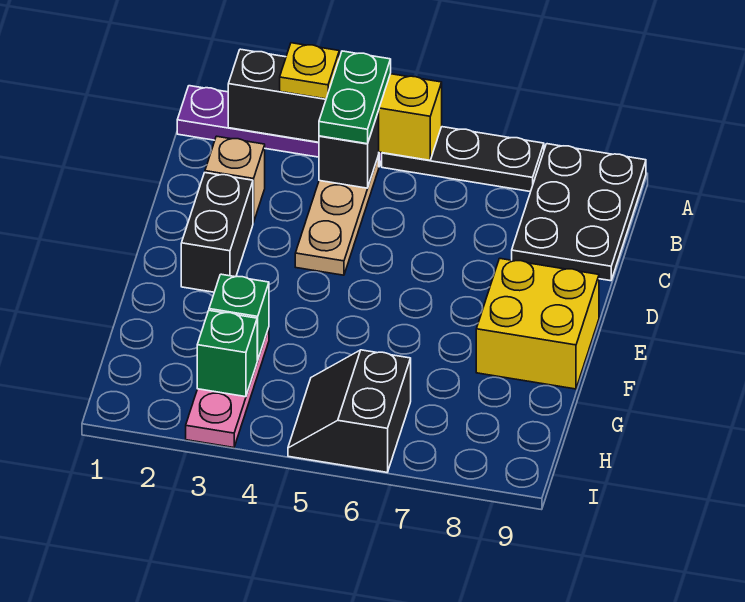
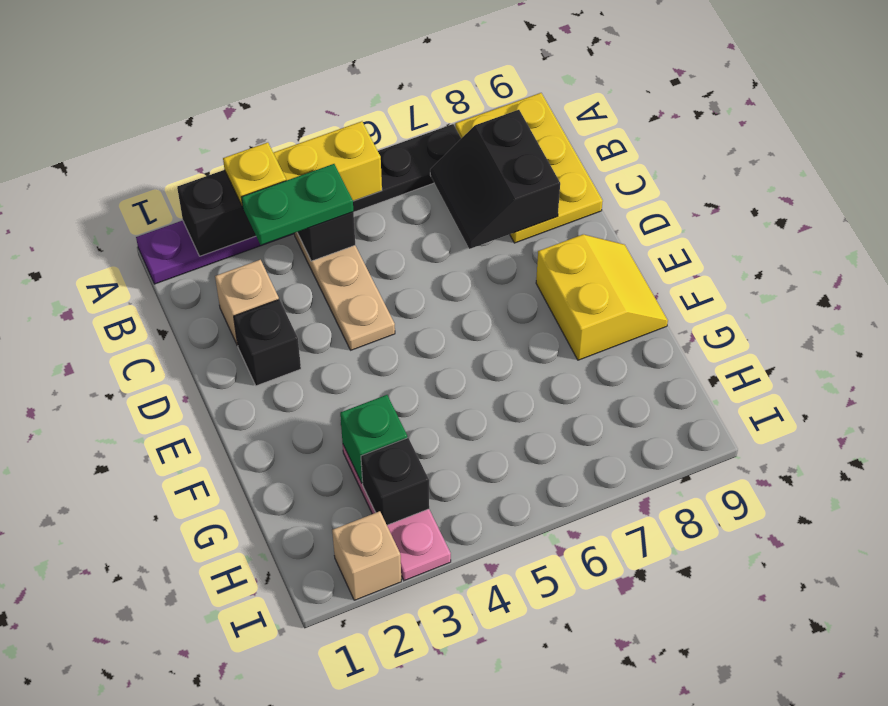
green 1x2 plate [319,51,391,144] -> green 1x2 plate turned to [242,164,353,245]
black 2x3 plate [512,144,646,281] -> yellow 2x3 plate [455,93,603,243]
black 1x2 brick [181,173,253,292] -> black 1x1 brick [234,300,301,386]
yellow 2x2 brick [476,258,599,389] -> yellow 2x2 slope [536,234,668,360]
green 1x1 brick [197,311,258,397] -> black 1x1 brick [361,438,429,525]
black 2x2 slope [288,350,411,472] -> black 2x2 slope moved to [430,110,560,249]
none -> tan 1x1 brick [332,511,401,600]

